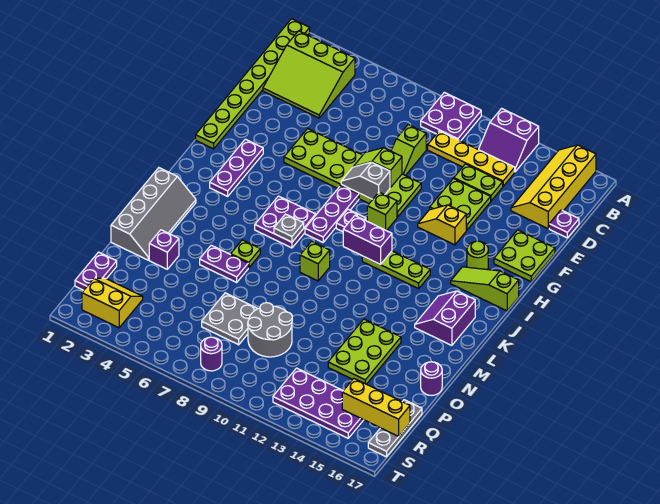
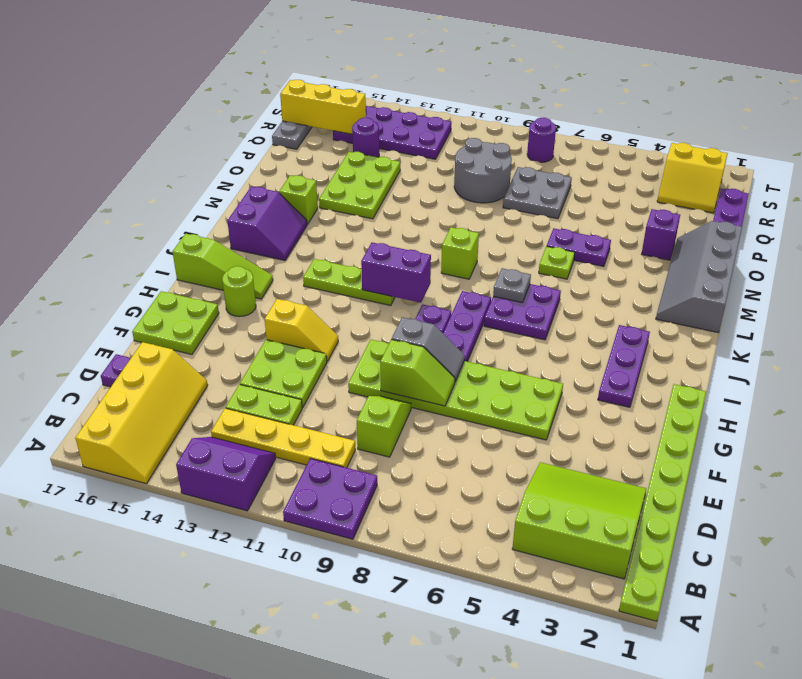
lime 1x1 brick [367,192,397,231] -> lime 1x1 brick moved to [279,175,318,225]
purple 1x1 round brick [421,362,442,395] -> purple 1x1 round brick moved to [352,118,379,157]

